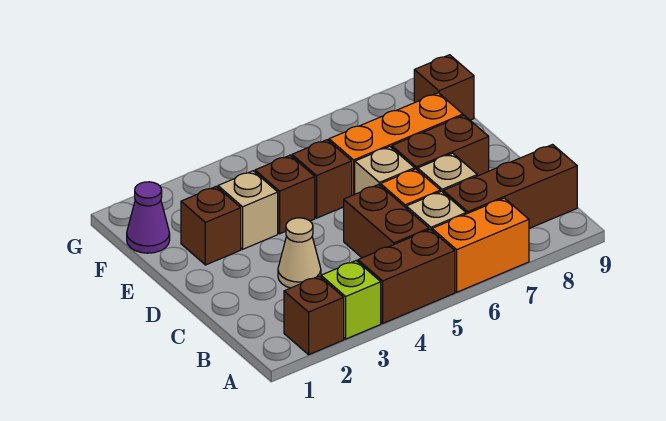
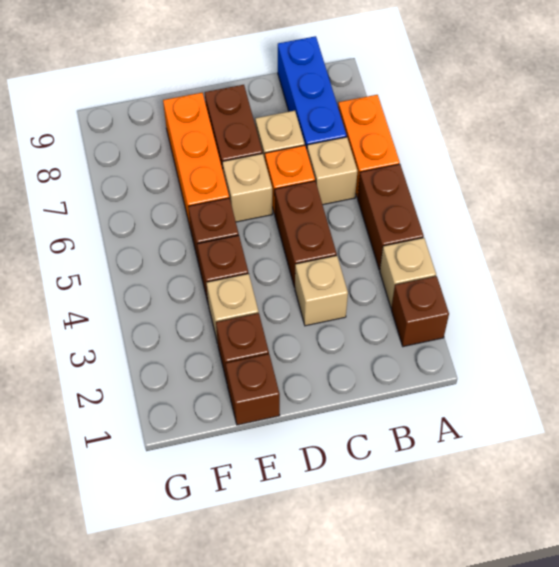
lime 1x1 brick [321,261,381,339] -> tan 1x1 brick [380,238,436,308]
brown 1x2 brick [344,184,429,258] -> brown 1x2 brick turned to [275,181,337,287]
brown 1x3 brick [443,145,577,228] -> blue 1x3 brick [278,36,347,149]
tan 1x1 cone [278,218,321,288] -> tan 1x1 brick [295,256,348,326]
purple 1x1 cone [127,182,170,253] -> none
brown 1x1 brick [414,55,474,120] -> brown 1x1 brick moved to [226,354,280,425]

